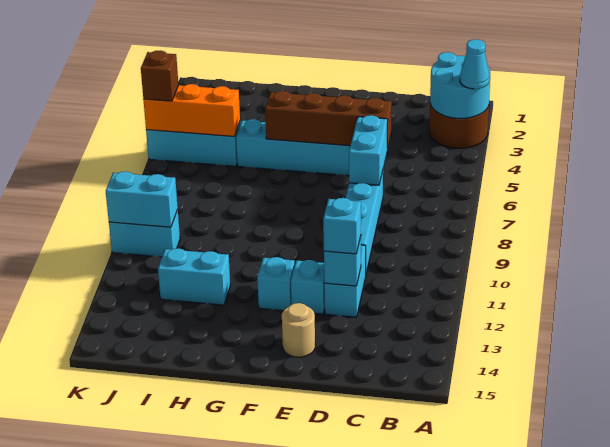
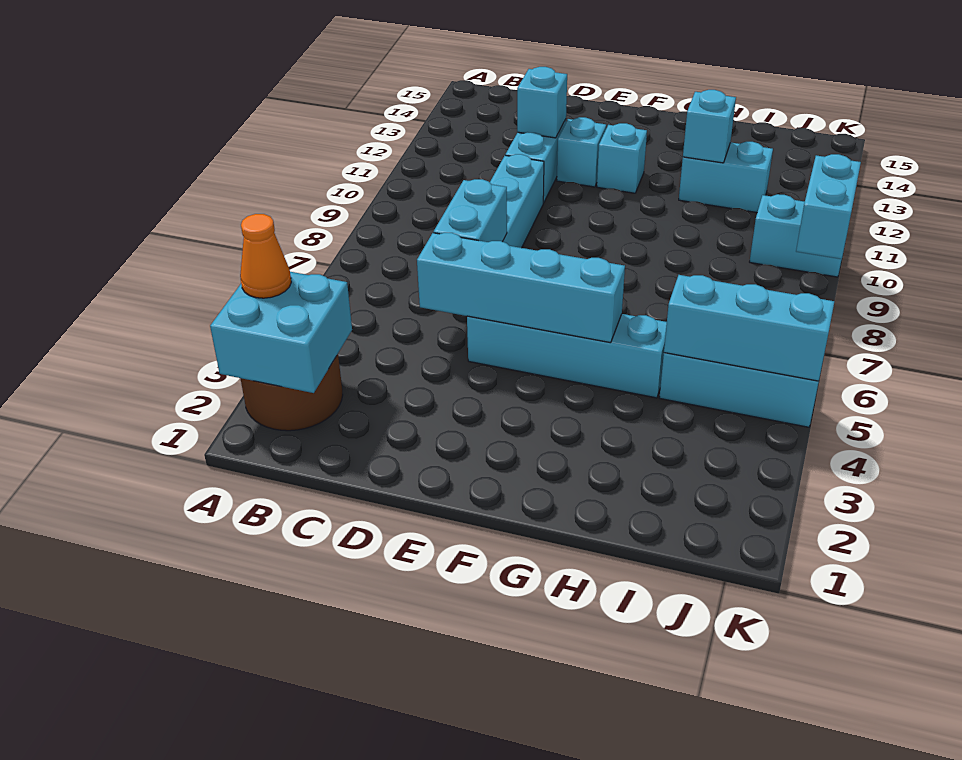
cyan 2x2 round brick [430,52,490,119] -> cyan 2x2 brick [210,272,352,393]
cyan 1x1 cone [460,39,489,89] -> orange 1x1 cone [240,214,291,298]
brown 1x4 brick [265,91,392,148] -> cyan 1x4 brick [417,233,625,343]
cyan 1x1 brick [323,198,361,254] -> cyan 1x1 brick moved to [683,90,736,163]
tan 1x1 round brick [282,303,315,357] -> none
orange 1x3 brick [143,84,240,137] -> cyan 1x3 brick [664,275,834,381]
cyan 1x2 brick [106,171,178,227] -> cyan 1x2 brick turned to [796,154,861,259]
brown 1x1 brick [141,51,178,101] -> none

